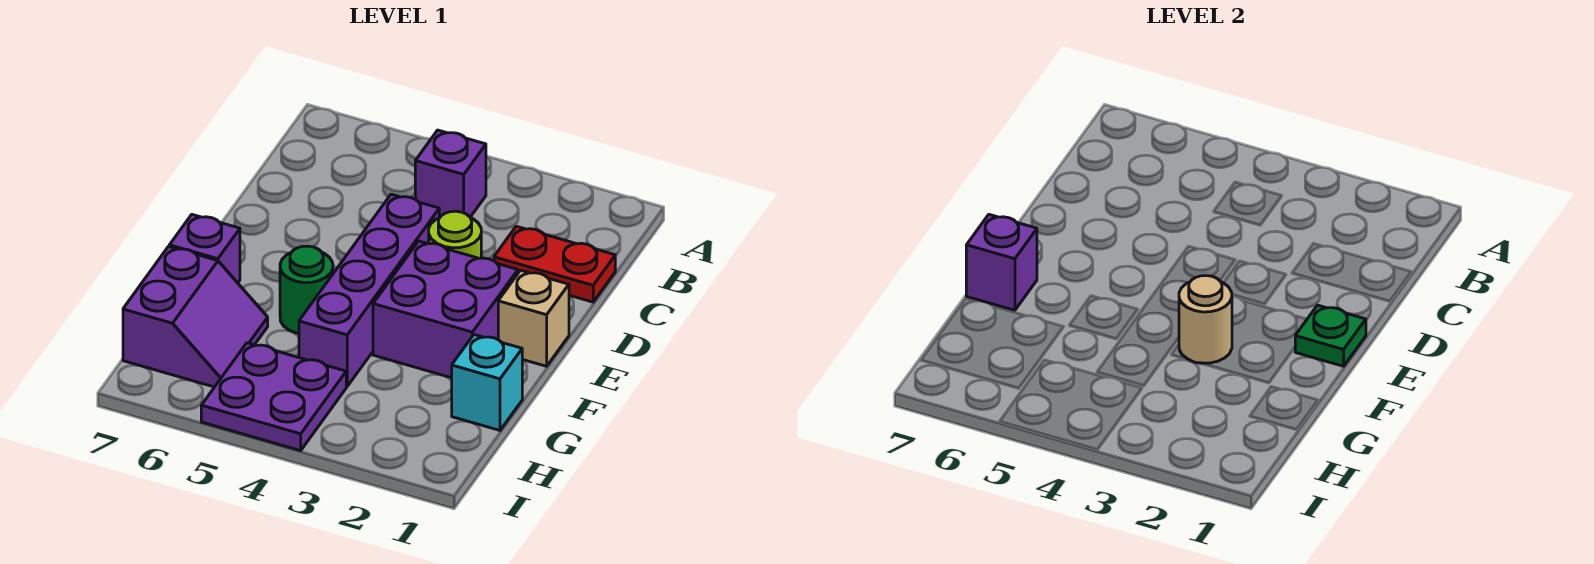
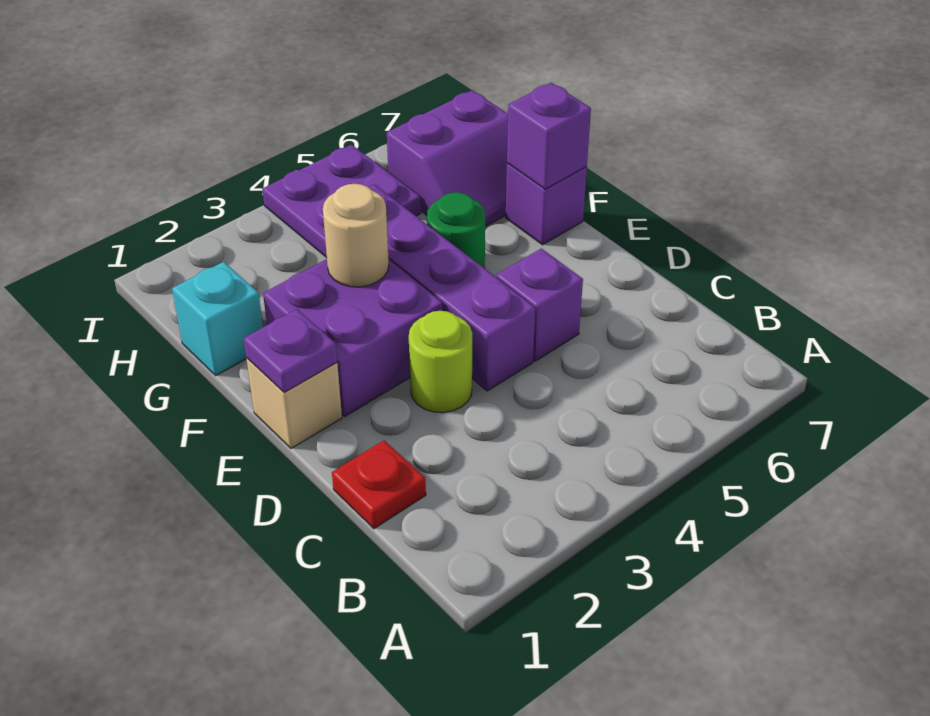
purple 1x1 brick [415,130,486,218] -> purple 1x1 brick moved to [496,249,583,361]
red 1x2 plate [494,226,615,302] -> red 1x1 plate [332,440,426,529]
green 1x1 plate [1295,305,1366,366] -> purple 1x1 plate [243,309,337,393]
purple 2x2 slope [123,247,268,387] -> purple 2x2 slope turned to [387,90,508,227]

